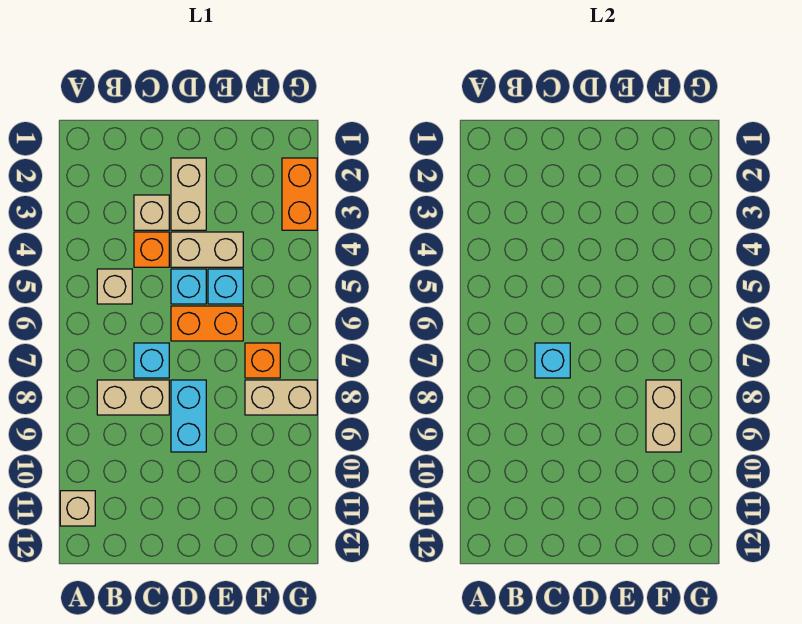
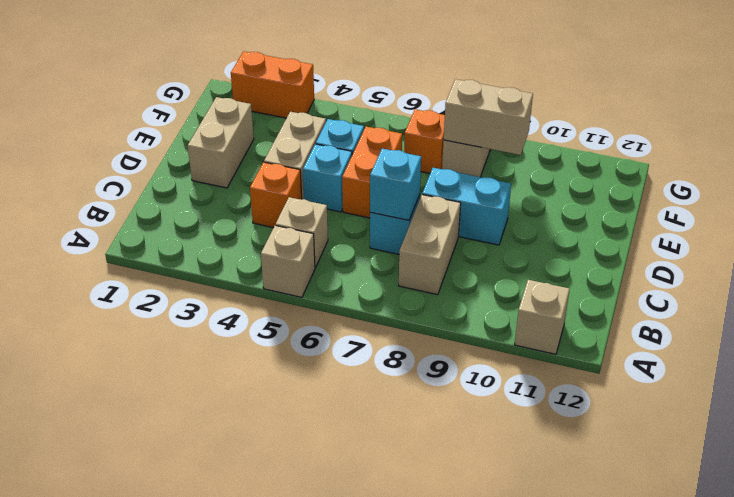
tan 1x1 brick [134,195,169,230] -> tan 1x1 brick moved to [261,225,315,297]
tan 1x2 brick [171,158,206,230] -> tan 1x2 brick turned to [188,97,254,188]

